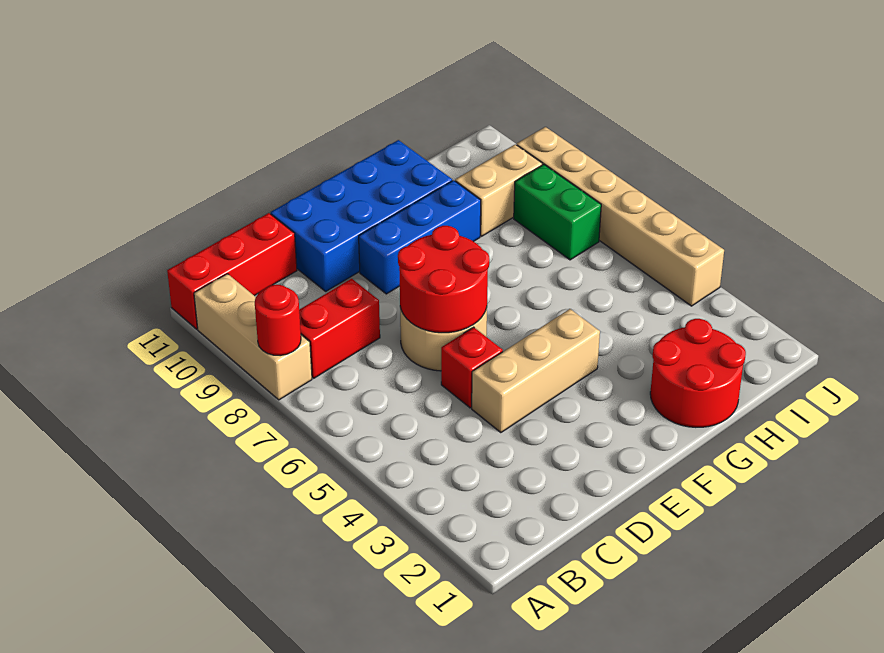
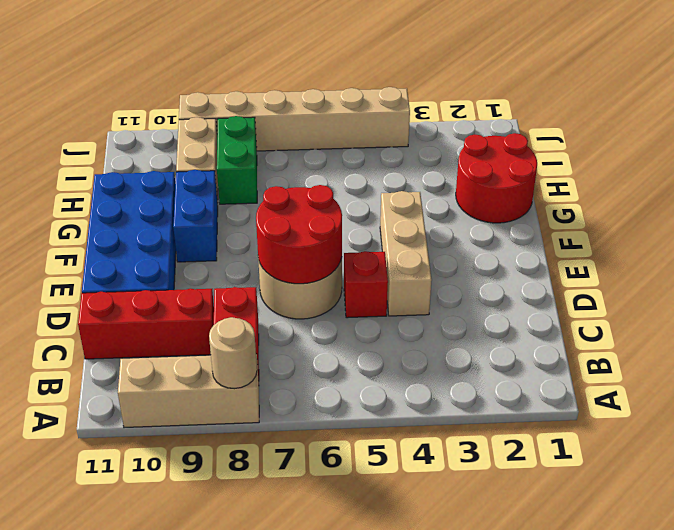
red 1x1 round brick [255,285,301,356] -> tan 1x1 round brick [209,317,257,389]
red 1x3 brick [167,213,297,329] -> red 1x3 brick turned to [78,289,214,359]
blue 1x3 brick [359,180,481,294] -> blue 1x2 brick [173,170,218,262]
green 1x2 brick [514,164,601,260] -> green 1x2 brick turned to [217,116,257,204]

